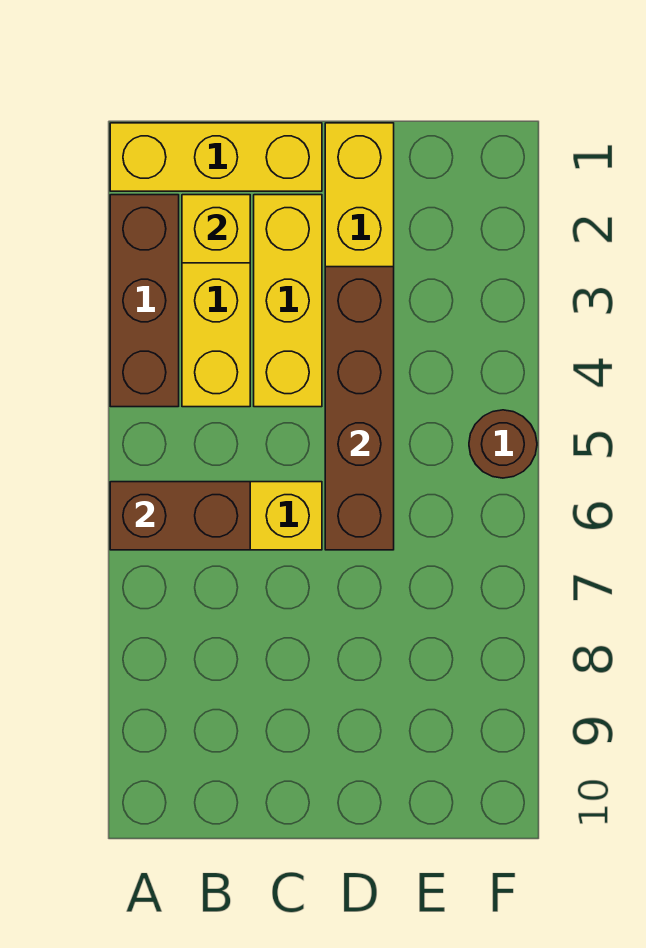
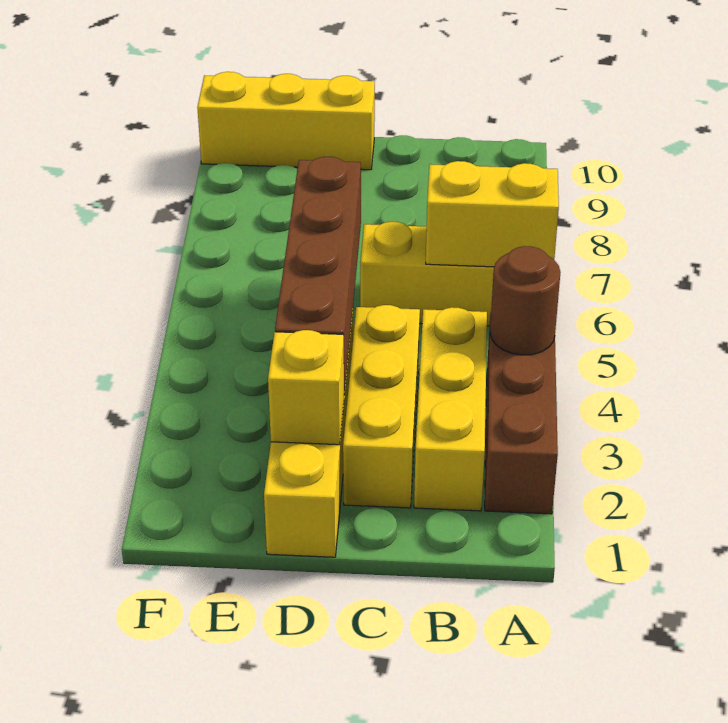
yellow 1x3 brick [110,123,322,191] -> yellow 1x3 brick moved to [197,72,375,170]
brown 1x2 brick [110,482,250,550] -> yellow 1x2 brick [426,161,559,267]
yellow 1x1 brick [182,195,250,263] -> yellow 1x1 brick moved to [268,330,344,445]
brown 1x1 round brick [469,410,537,478] -> brown 1x1 round brick moved to [490,246,560,355]

